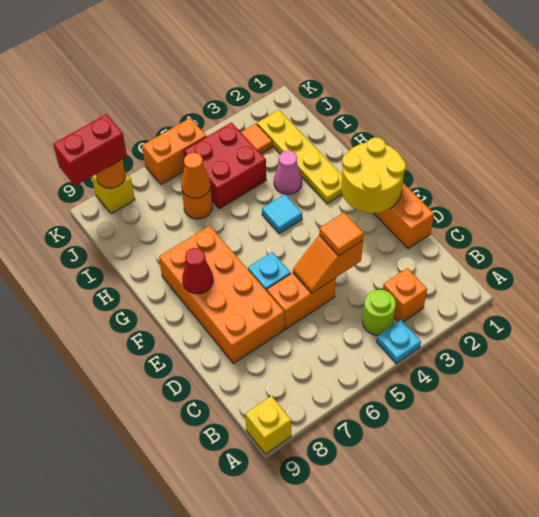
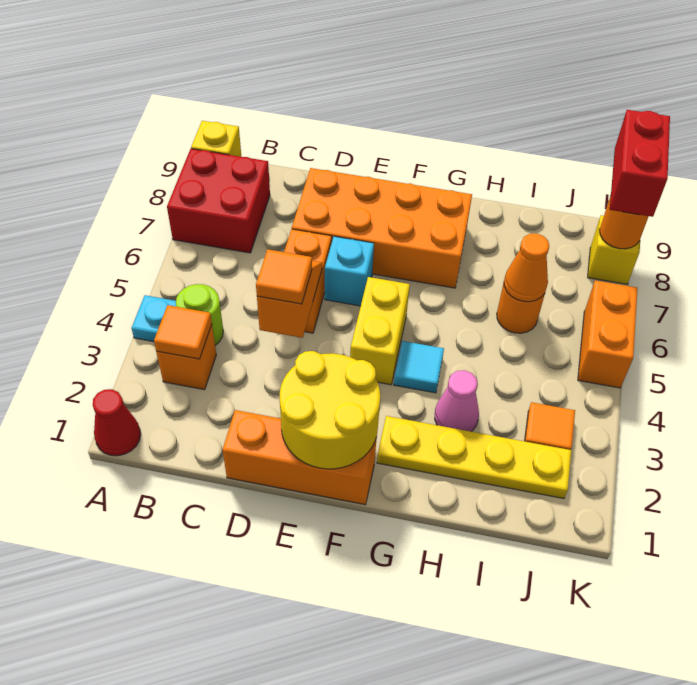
none -> orange 1x1 tile [154,305,212,359]
none -> yellow 1x2 brick [350,277,410,385]
red 1x1 cone [182,248,213,294] -> red 1x1 cone moved to [93,389,141,456]
red 2x2 brick [184,122,266,209] -> red 2x2 brick moved to [167,149,270,253]

